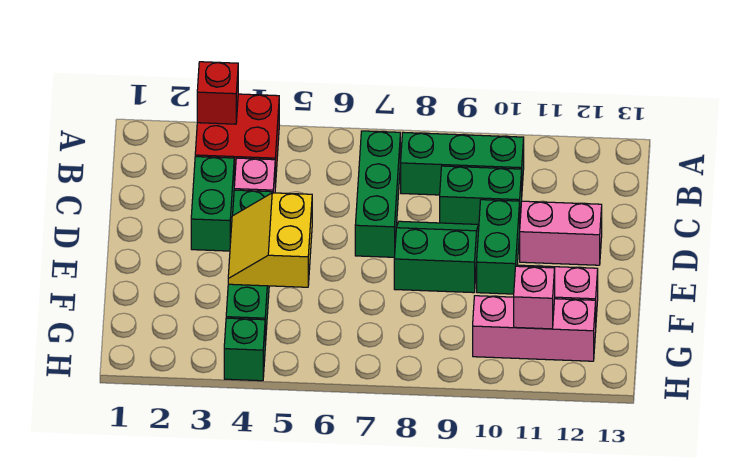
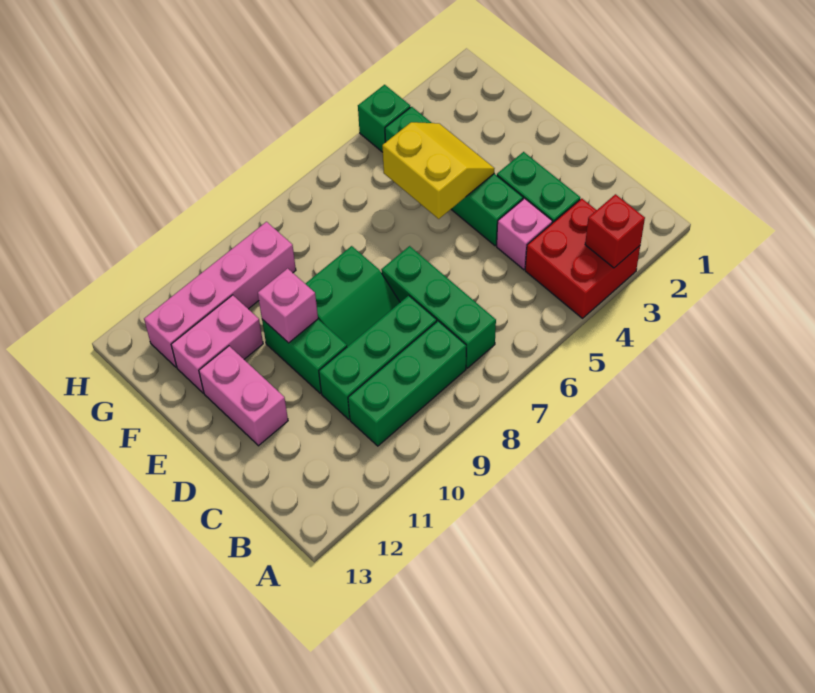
green 1x2 brick [440,166,522,225] -> green 1x3 brick [319,296,437,419]
pink 1x2 brick [520,201,602,265] -> pink 1x2 brick turned to [199,346,288,446]
pink 1x3 brick [473,296,596,361] -> pink 1x4 brick [144,222,296,367]
pink 1x1 brick [514,266,555,329] -> pink 1x1 brick moved to [258,268,318,343]

